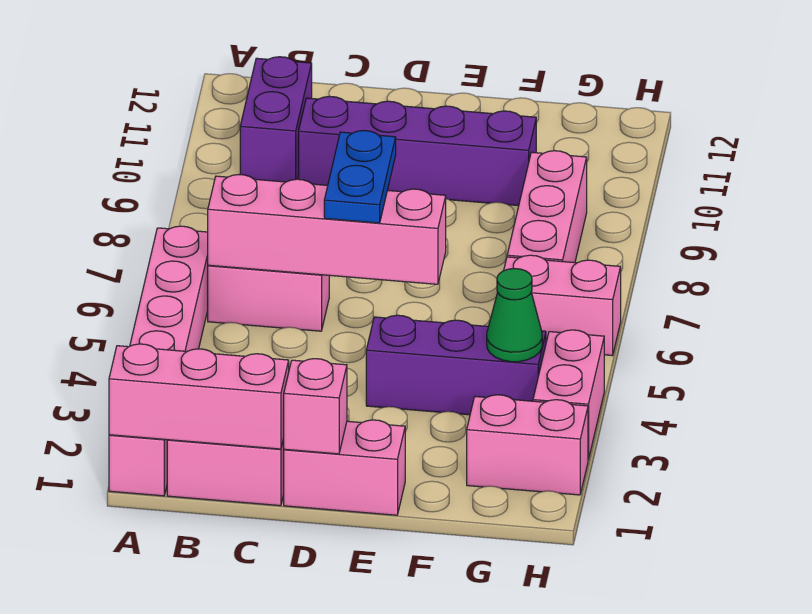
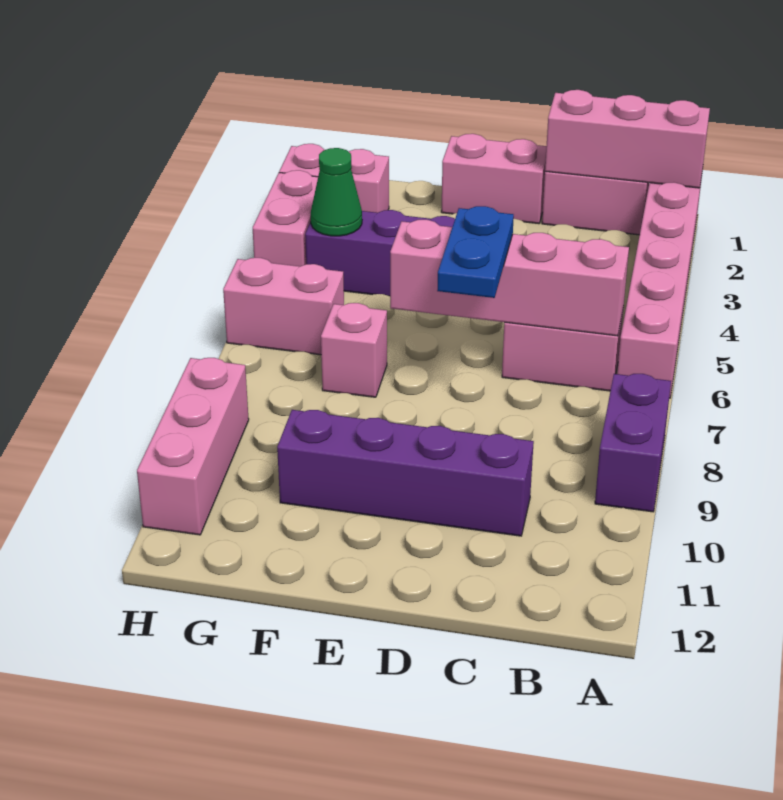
purple 1x2 brick [240,57,312,182] -> purple 1x2 brick moved to [595,374,671,512]
pink 1x1 brick [284,359,347,454] -> pink 1x1 brick moved to [321,303,387,397]
pink 1x3 brick [507,151,587,263] -> pink 1x3 brick moved to [137,358,249,535]

